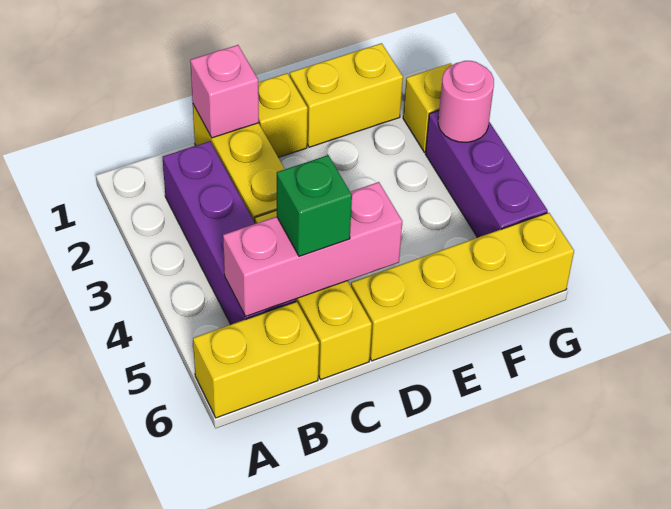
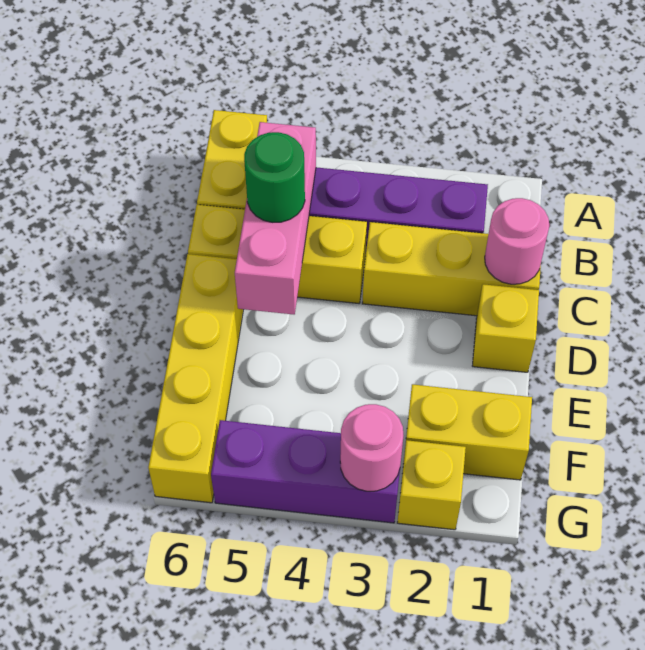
pink 1x1 brick [190,45,259,138] -> pink 1x1 round brick [485,198,549,284]
green 1x1 brick [277,155,352,256] -> green 1x1 round brick [244,132,305,222]
yellow 1x2 brick [290,43,403,147] -> yellow 1x2 brick turned to [406,384,532,480]

